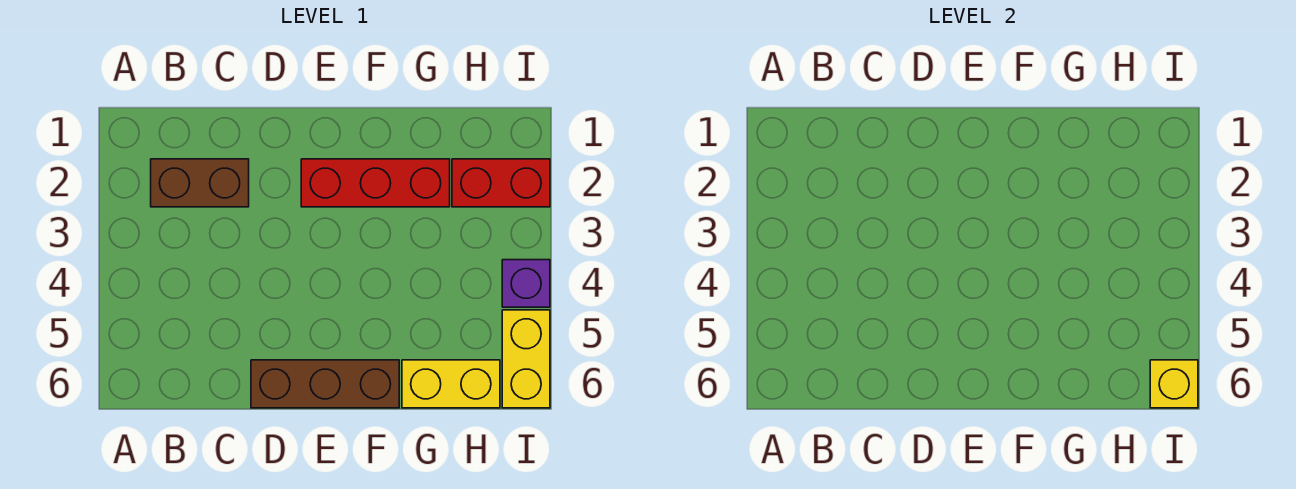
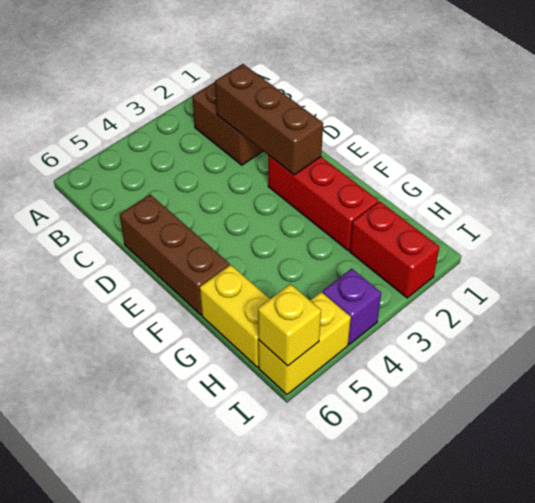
none -> brown 1x3 brick [215,64,323,175]

